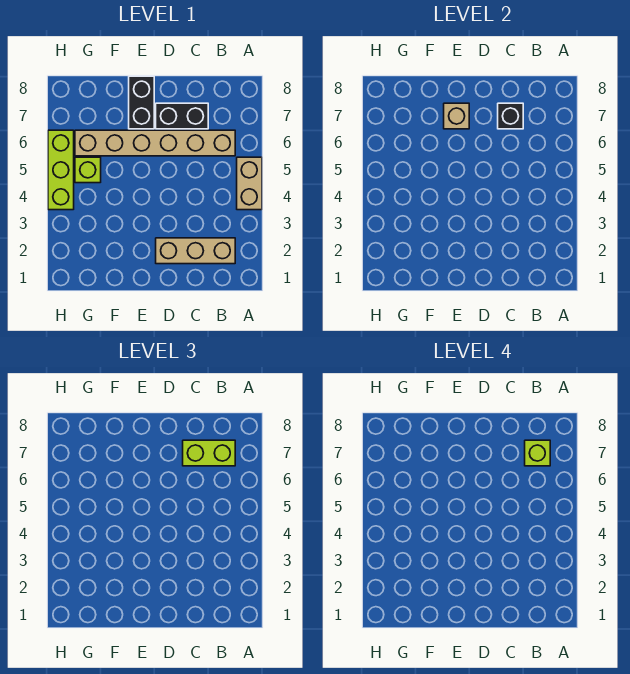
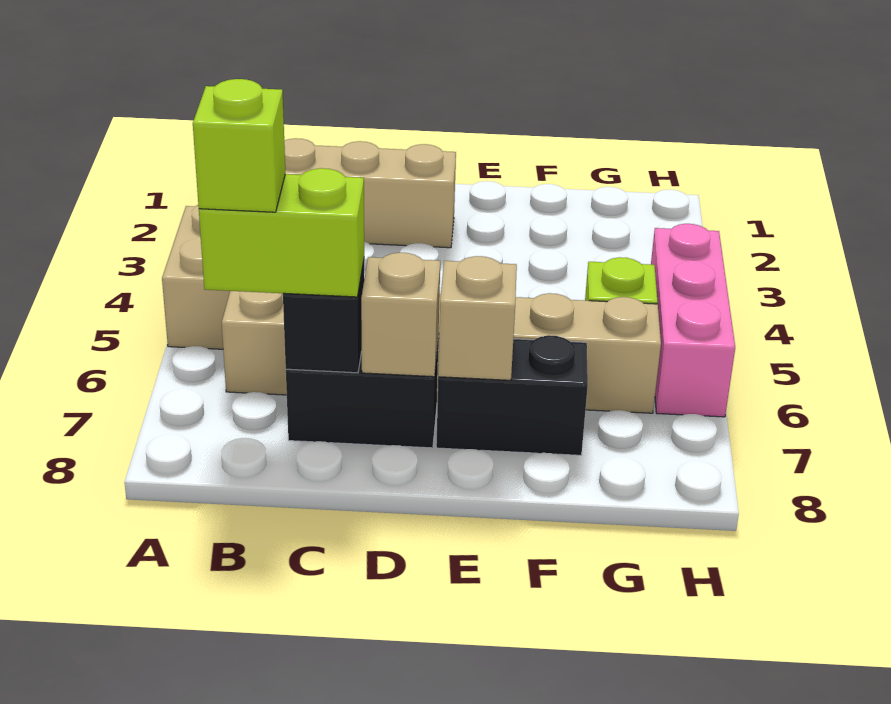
none -> tan 1x1 brick [361,253,440,377]
black 1x2 brick [129,76,154,129] -> black 1x2 brick turned to [436,335,588,455]
lime 1x3 brick [48,130,74,210] -> pink 1x3 brick [651,224,735,417]

